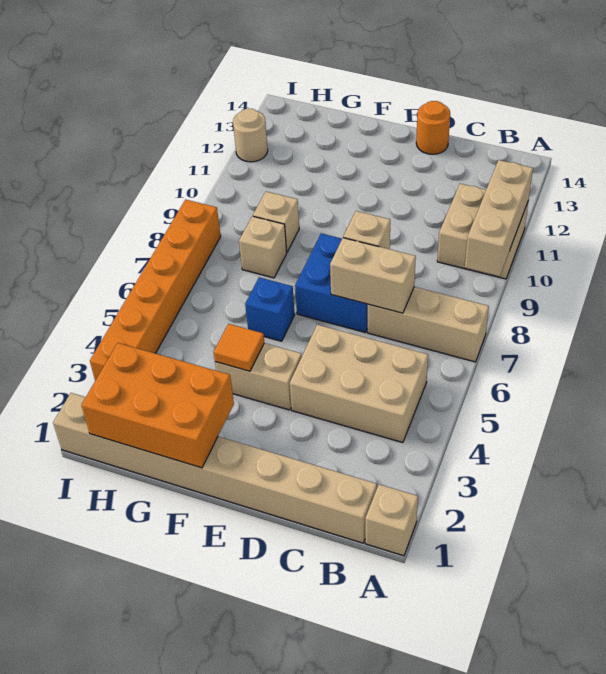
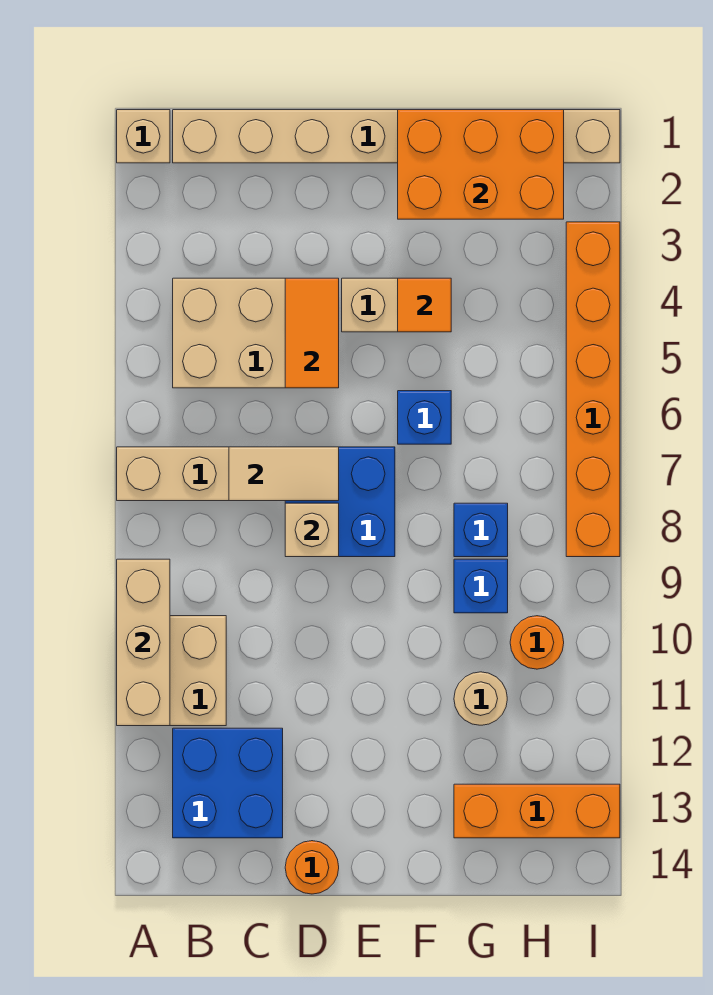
none -> blue 2x2 brick [173,728,283,838]
tan 1x2 brick [330,238,416,313] -> tan 1x2 tile [229,447,339,501]
none -> orange 1x2 tile [285,278,339,388]
tan 1x1 brick [239,216,287,278] -> blue 1x1 brick [454,503,508,557]
tan 1x1 brick [253,192,299,252] -> blue 1x1 brick [454,559,508,613]
none -> orange 1x3 brick [454,784,620,838]
none -> orange 1x1 round brick [510,616,564,669]
tan 1x1 round brick [233,109,268,162] -> tan 1x1 round brick moved to [454,672,507,725]

